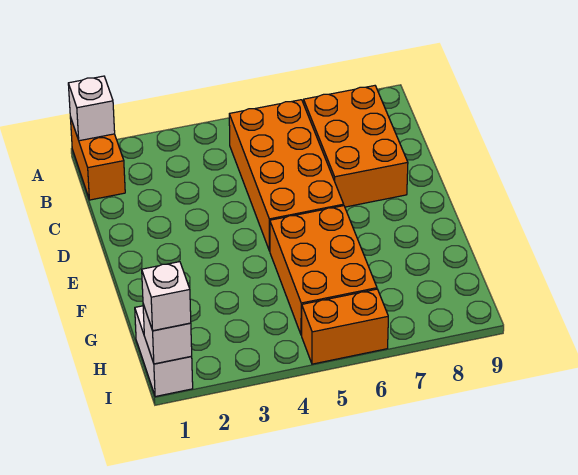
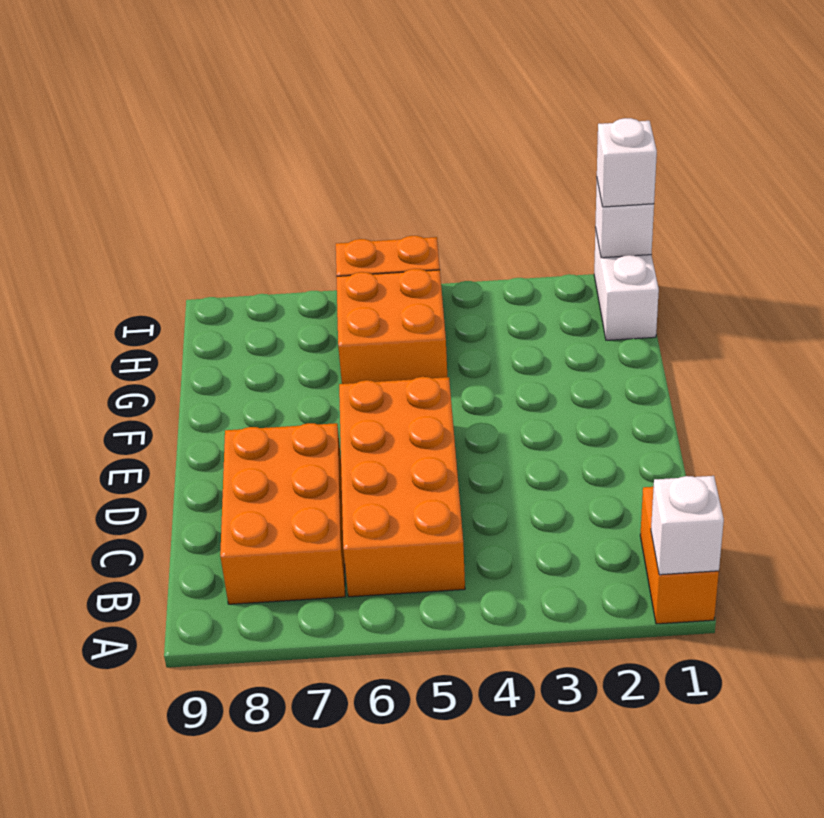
orange 2x3 brick [270,206,377,335] -> orange 2x2 brick [336,269,447,384]

